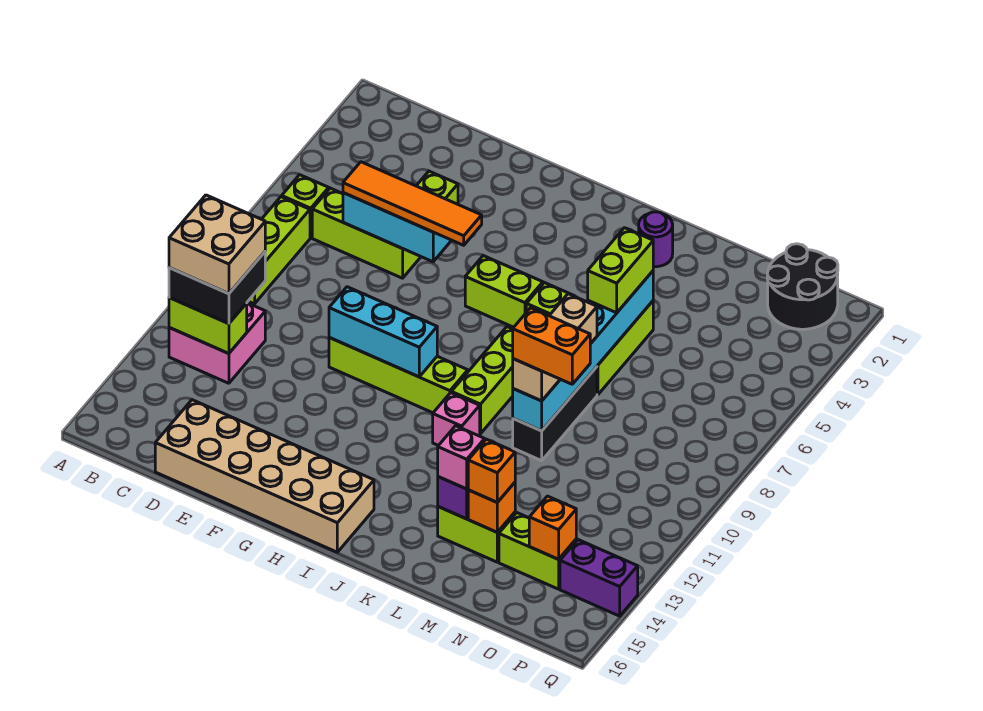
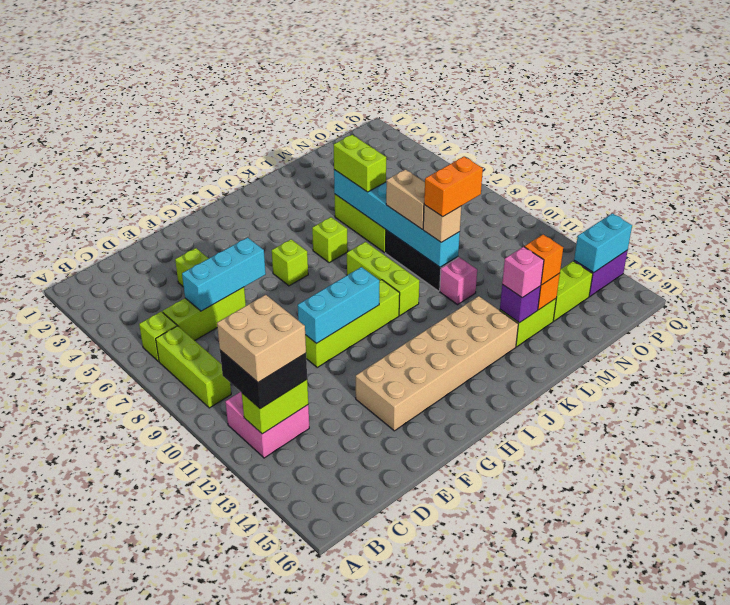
orange 1x4 tile [343,162,482,245] -> none
tan 2x6 brick [155,400,374,552] -> tan 2x6 brick moved to [356,296,518,431]
lime 1x2 brick [465,256,543,327] -> lime 1x1 brick [272,239,308,286]
pink 1x1 brick [433,393,480,446] -> pink 1x1 brick moved to [440,257,477,305]
purple 1x1 round brick [639,212,673,267] -> none
black 2x2 round brick [767,244,838,329] -> none
orange 1x1 brick [529,496,576,559] -> none
none -> cyan 1x2 brick [574,213,632,273]

